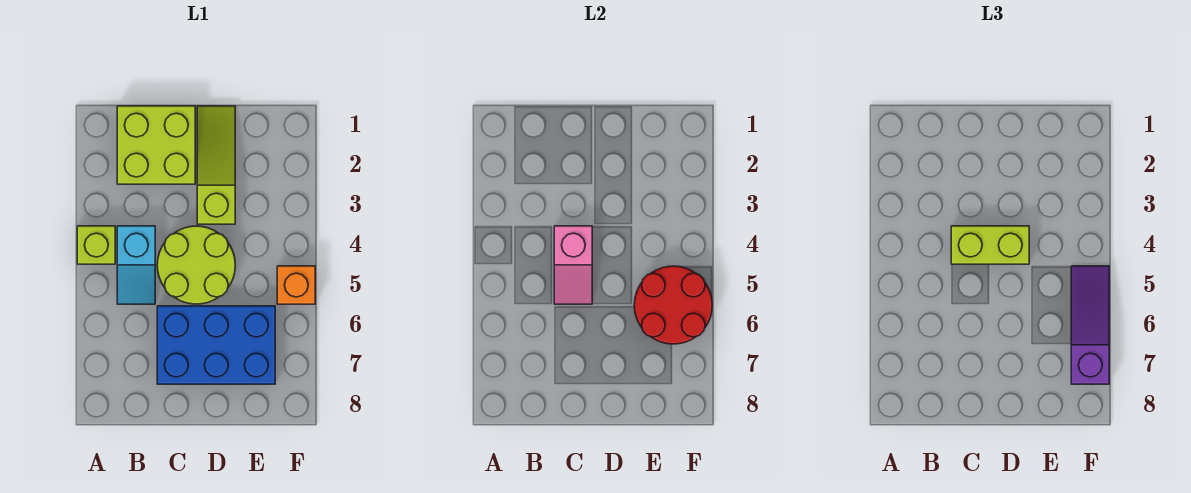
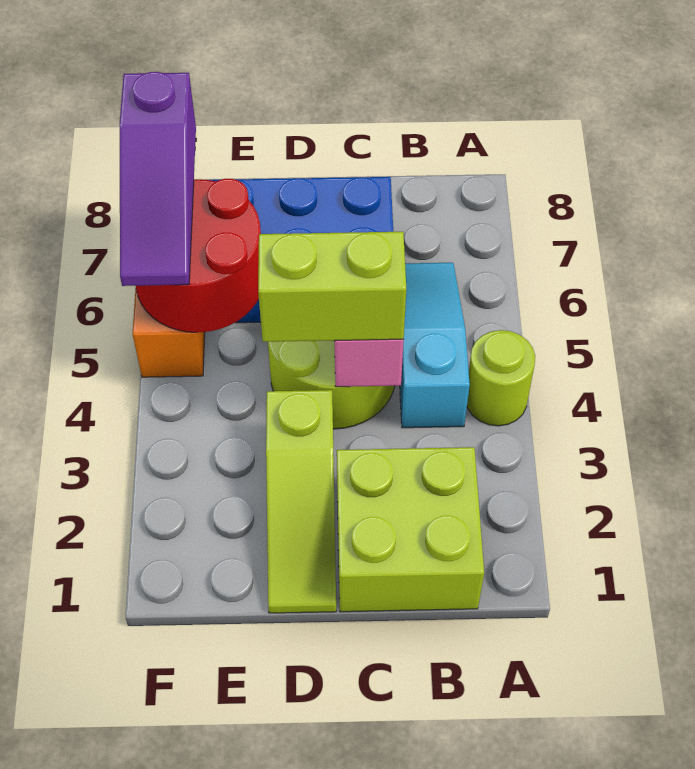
lime 1x1 brick [77,226,115,264] -> lime 1x1 round brick [467,330,535,426]
cyan 1x2 slope [117,226,155,304] -> cyan 1x3 slope [400,263,470,428]

